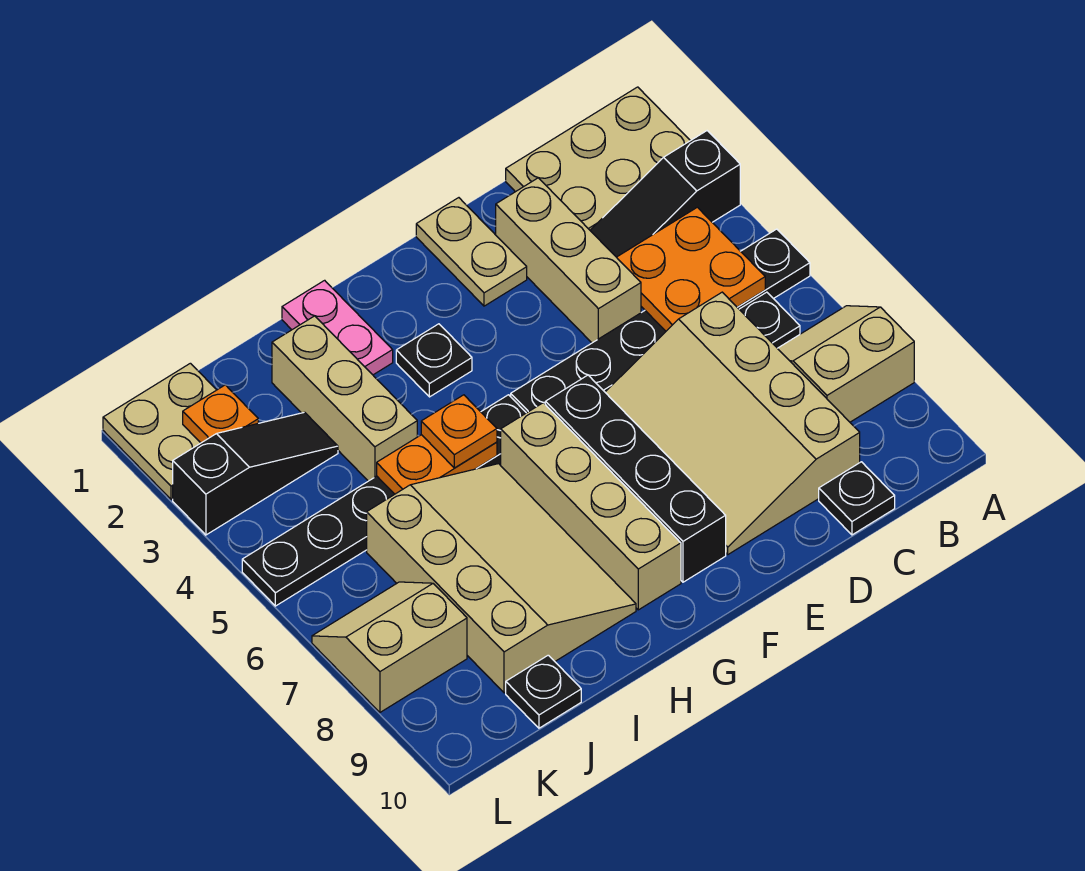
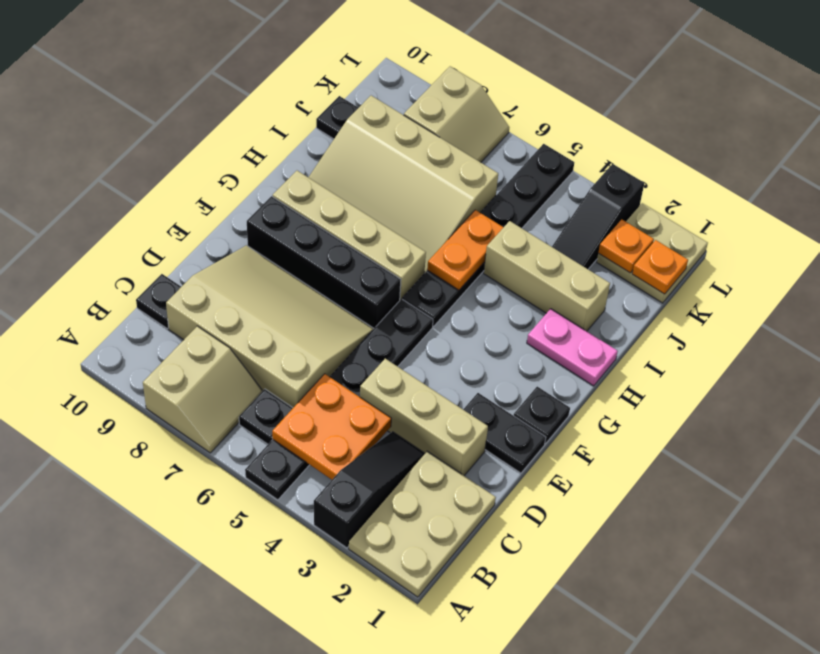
tan 1x2 plate [416,198,527,306] -> black 1x2 plate [463,393,546,473]
black 1x1 plate [396,324,472,397] -> black 1x1 plate moved to [513,387,570,443]
orange 1x1 plate [421,395,497,468] -> orange 1x1 plate moved to [632,240,688,294]

